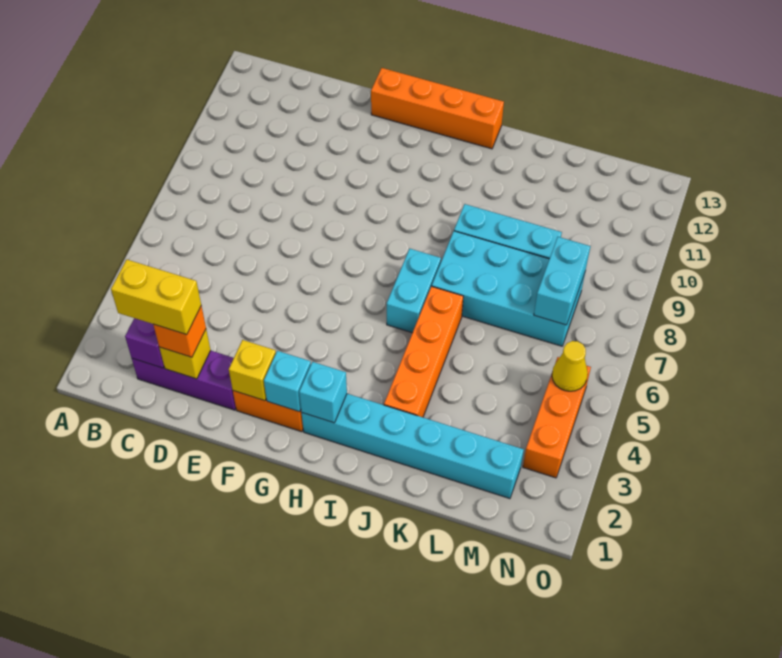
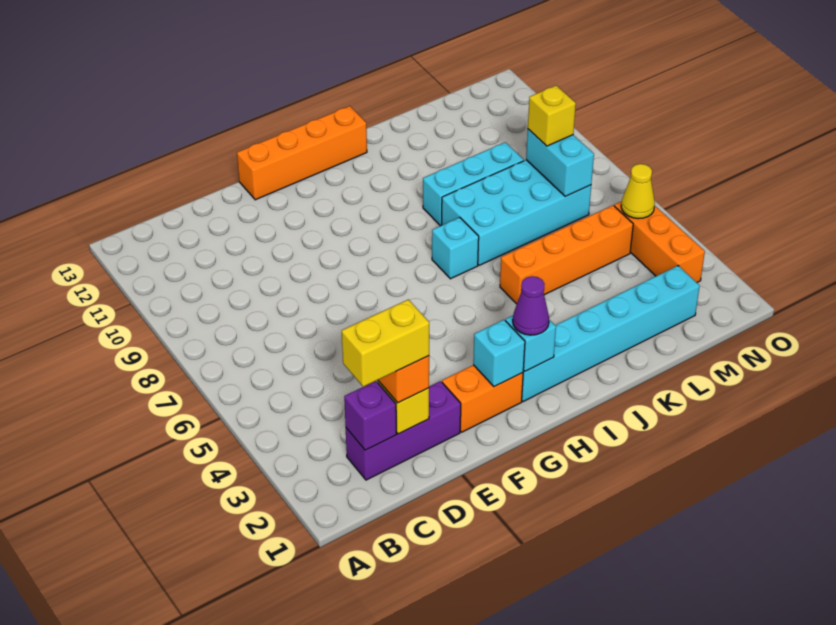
yellow 1x1 brick [229,340,276,401] -> yellow 1x1 brick moved to [528,86,576,146]
none -> purple 1x1 cone [513,276,549,335]
cyan 1x2 brick [387,249,441,333] -> cyan 1x1 brick [432,217,479,279]
orange 1x4 brick [384,286,463,417] -> orange 1x4 brick turned to [500,205,633,304]

